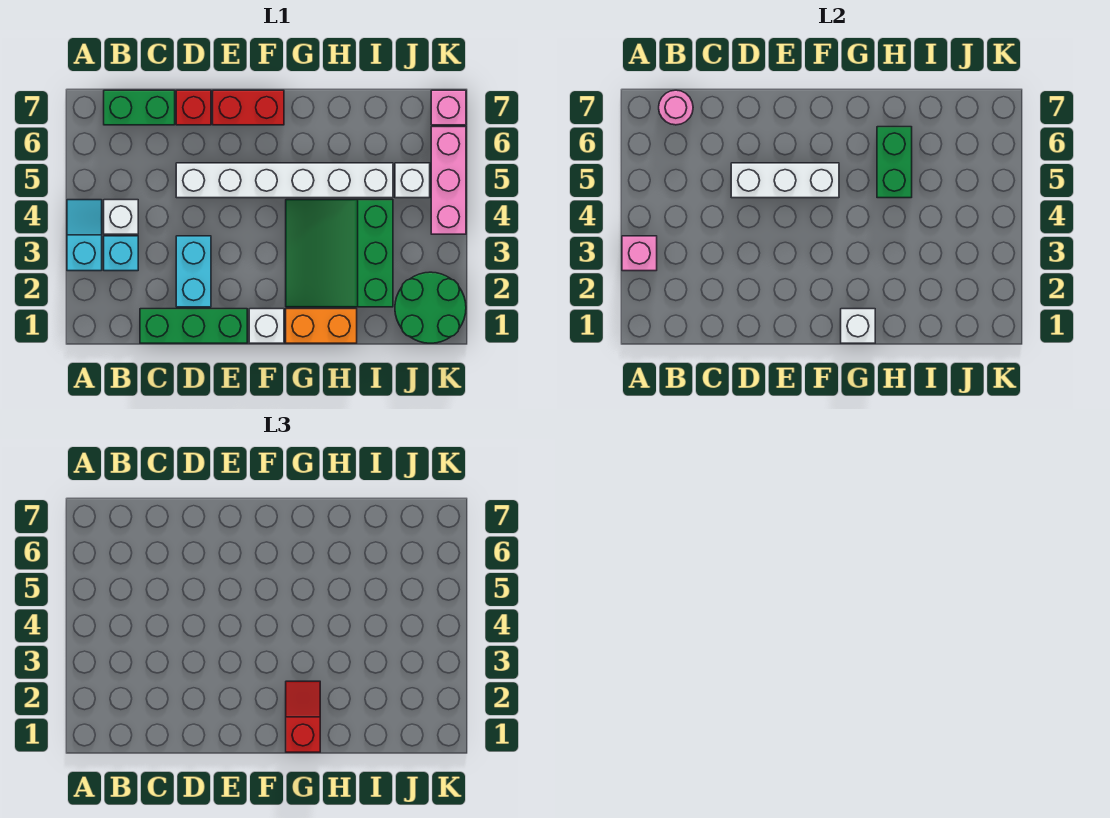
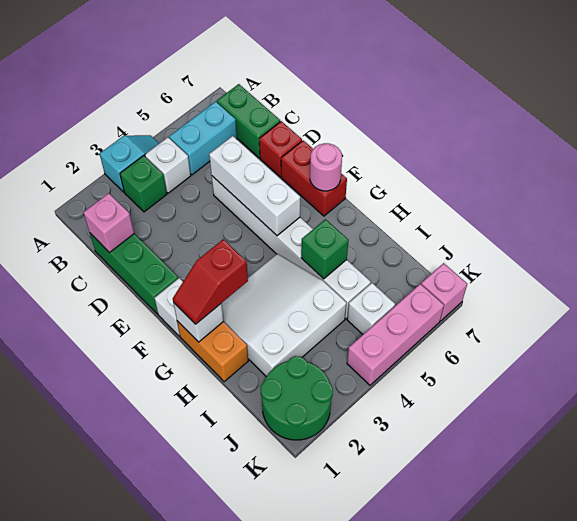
pink 1x1 brick [622,236,657,271] -> pink 1x1 brick moved to [83,193,134,253]
cyan 1x1 brick [104,236,138,271] -> green 1x1 brick [120,156,167,212]
pink 1x1 round brick [659,90,693,125] -> pink 1x1 round brick moved to [310,143,342,191]
cyan 1x2 brick [176,236,211,307] -> cyan 1x2 brick moved to [169,101,237,175]
red 1x2 slope [286,681,320,752] -> red 1x2 slope turned to [173,239,248,324]
green 3x3 slope [286,200,393,307] -> white 3x3 slope [221,254,347,376]
green 1x2 brick [877,127,912,198] -> green 1x1 brick [301,219,349,279]

